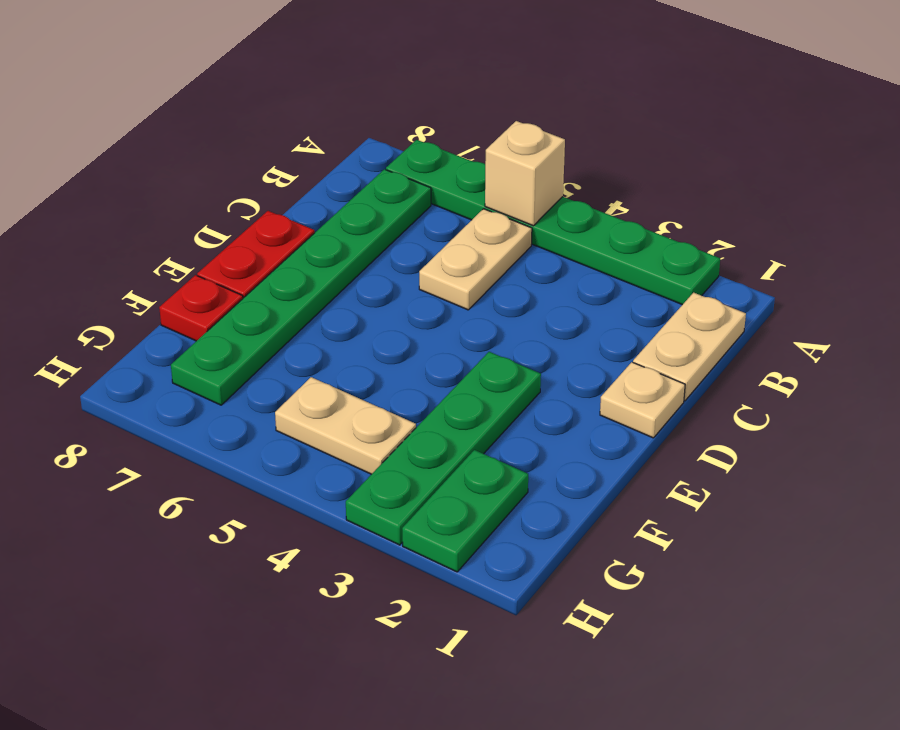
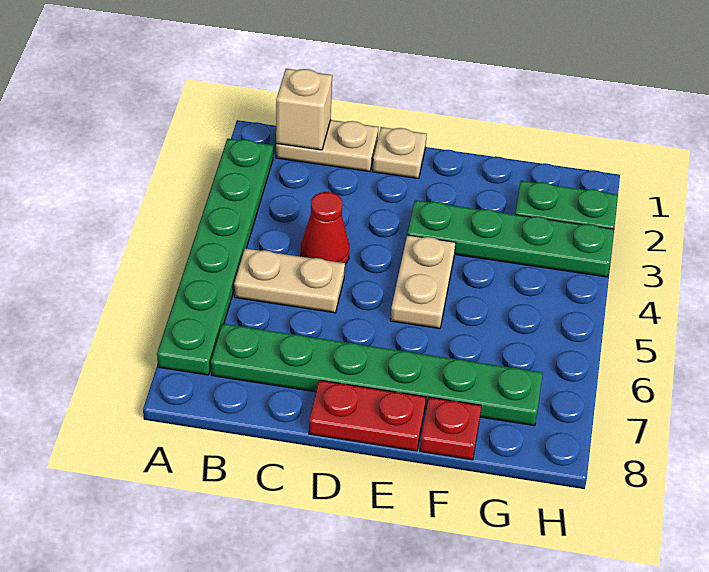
tan 1x1 brick [485,121,565,226] -> tan 1x1 brick moved to [276,69,332,150]
none -> red 1x1 cone [301,192,349,264]
tan 1x2 plate [275,377,416,474] -> tan 1x2 plate moved to [390,235,456,329]

